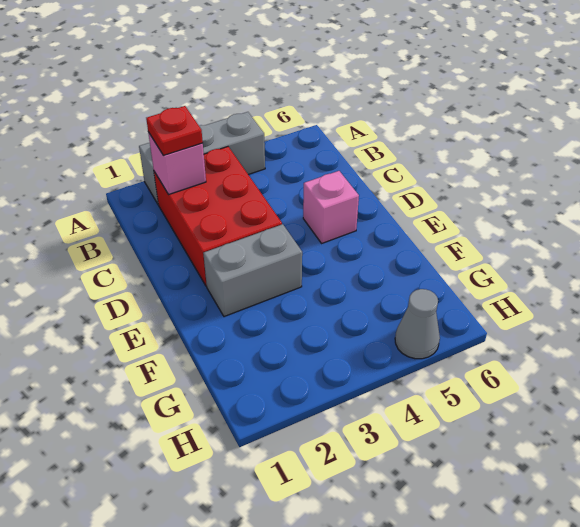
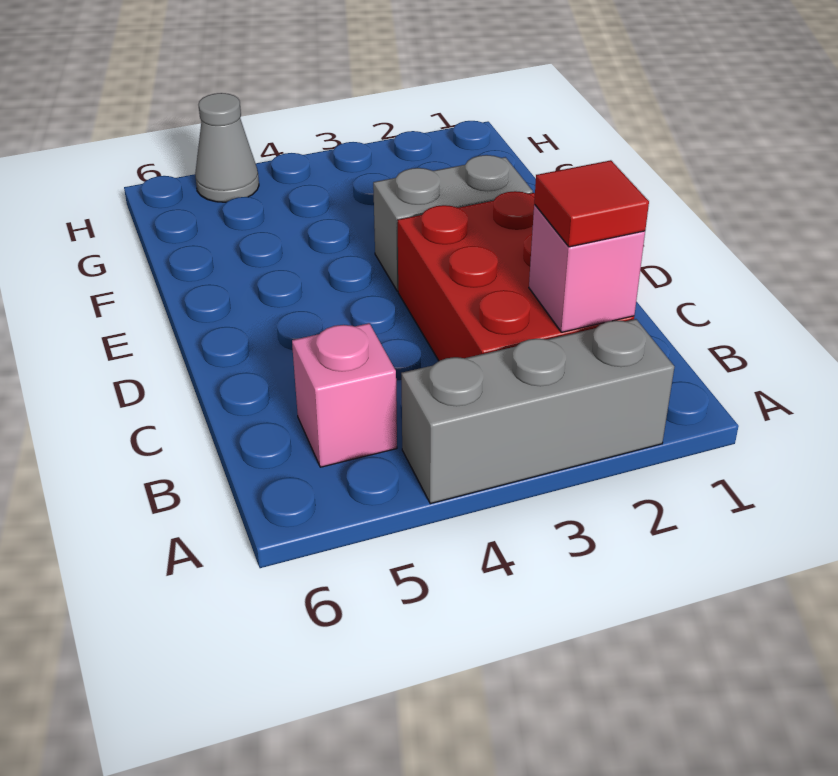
red 1x1 plate [146,106,203,155] -> red 1x1 tile [534,160,649,247]
pink 1x1 brick [303,171,359,243] -> pink 1x1 brick moved to [292,323,397,467]

